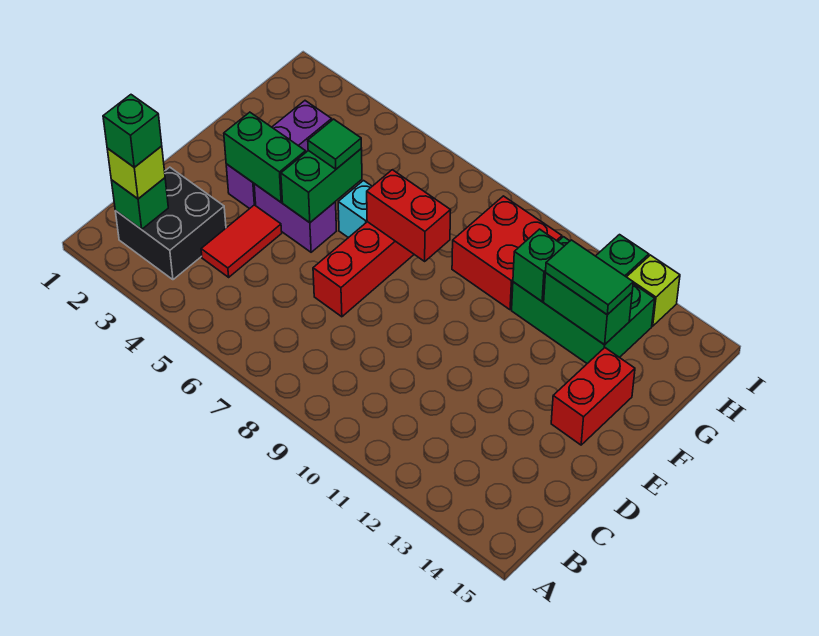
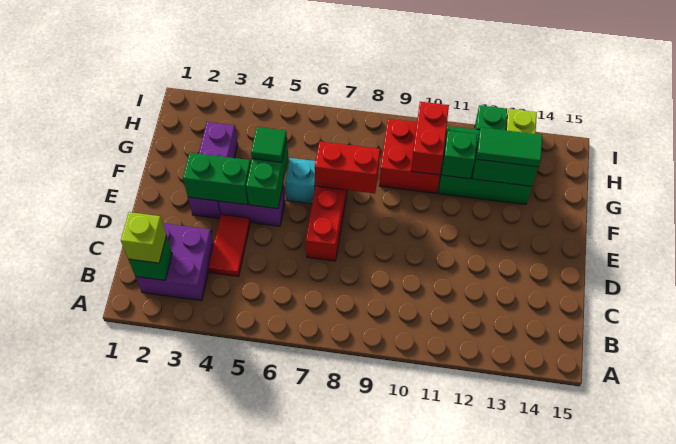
black 2x2 brick [115,167,226,280] -> purple 2x2 brick [136,223,214,301]
green 1x1 brick [103,95,162,167] -> none
red 1x2 brick [551,348,635,445] -> red 1x2 brick moved to [411,102,449,175]

